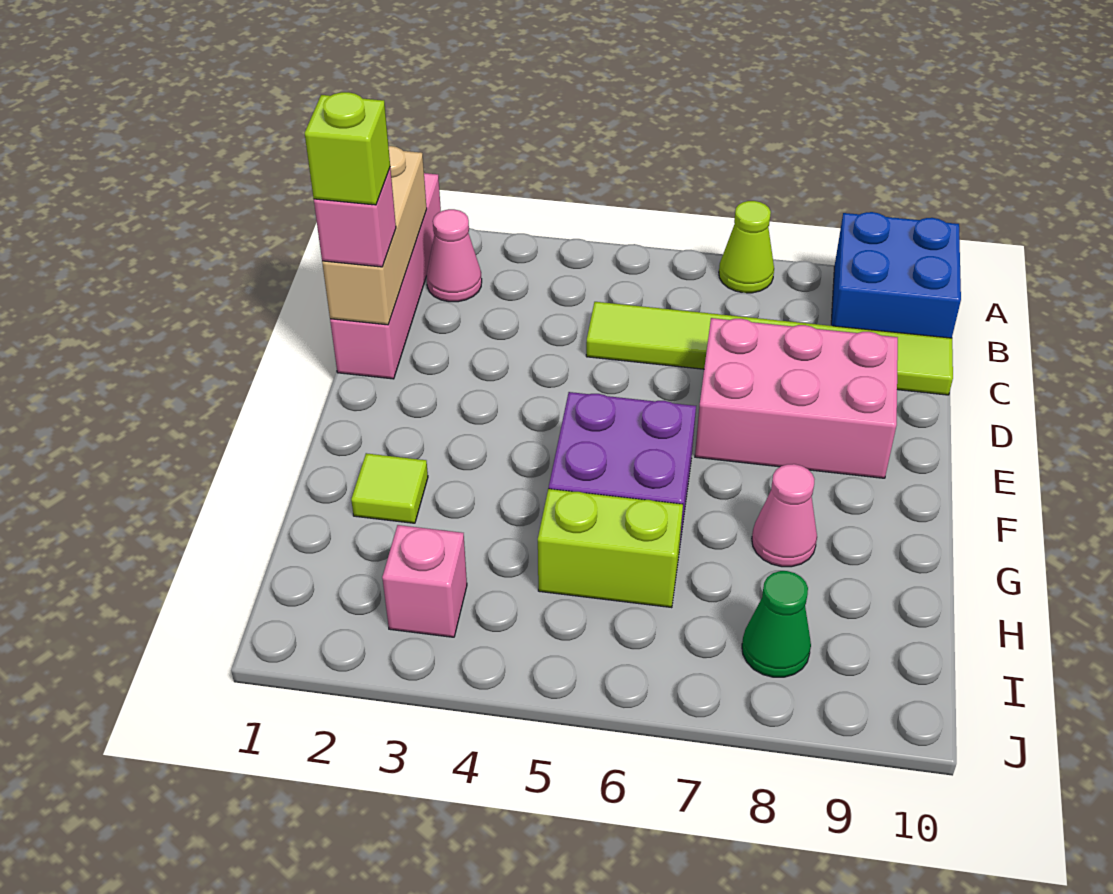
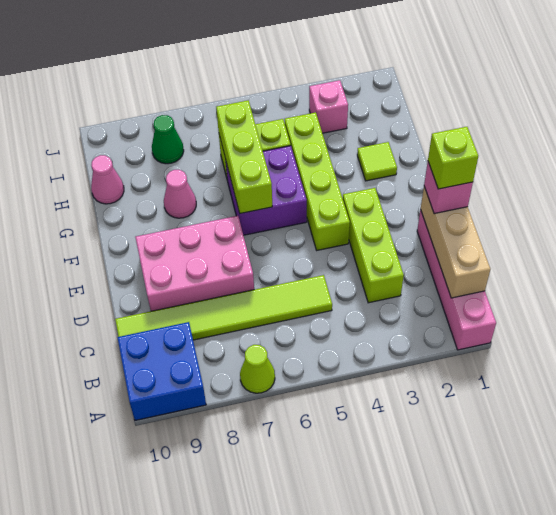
pink 1x1 cone [427,209,482,302] -> pink 1x1 cone moved to [91,155,124,204]
none -> lime 1x3 brick [343,188,404,303]
none -> lime 1x4 brick [285,112,350,250]
none -> lime 1x3 brick [216,101,272,213]

